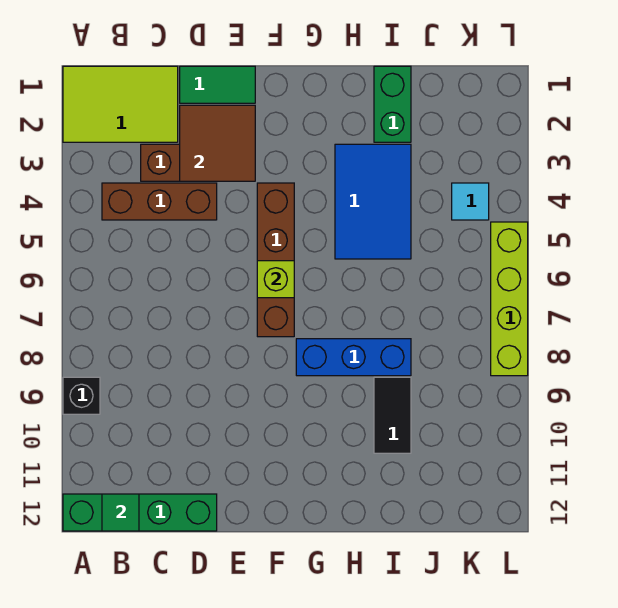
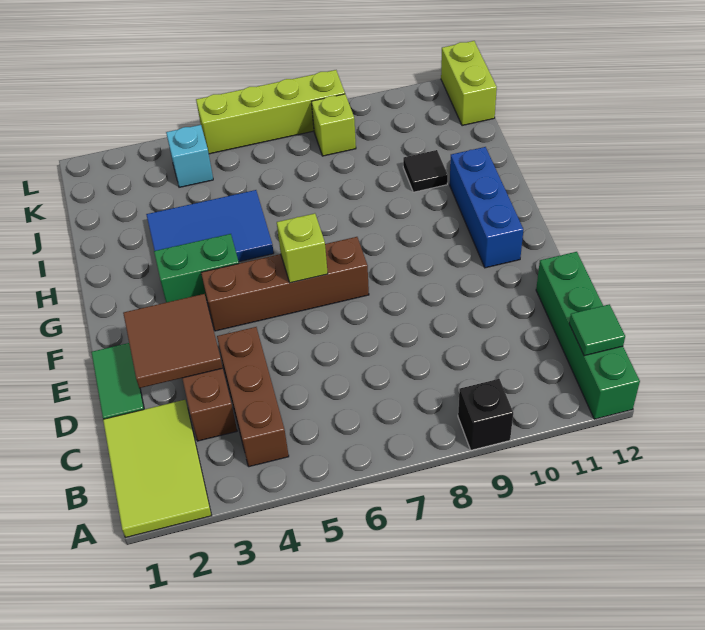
blue 1x3 brick [296,339,411,376] -> blue 1x3 brick moved to [450,147,523,268]
green 1x2 brick [374,66,411,142] -> green 1x2 brick moved to [154,234,239,303]
black 1x2 tile [374,377,411,453] -> black 1x1 tile [403,150,448,192]
cyan 1x1 tile [452,183,489,220] -> cyan 1x1 brick [166,125,213,187]
none -> lime 1x1 brick [311,94,356,156]
none -> lime 1x2 brick [441,41,497,126]

